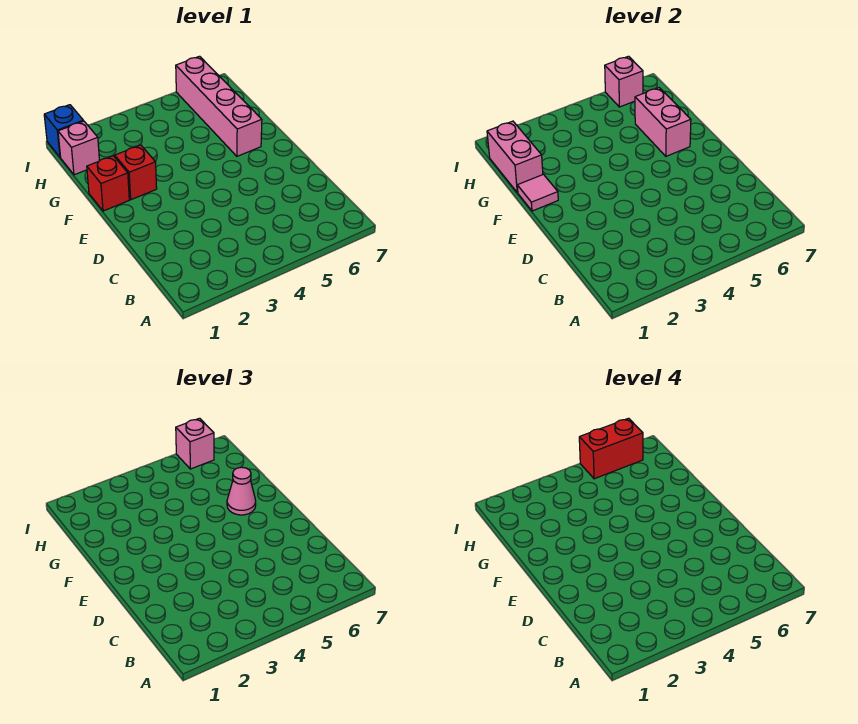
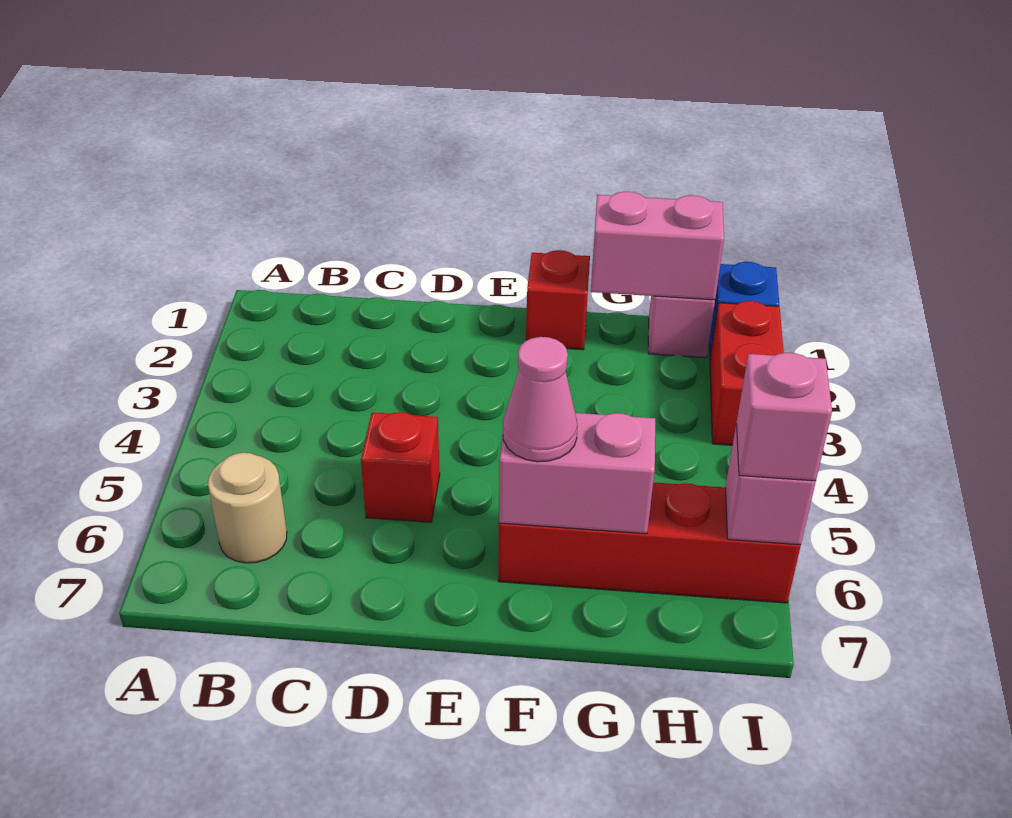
none -> tan 1x1 round brick [208,453,287,563]
pink 1x1 tile [517,174,558,211] -> none
red 1x1 brick [115,145,157,200] -> red 1x1 brick moved to [361,412,440,522]
pink 1x4 brick [176,56,262,156] -> red 1x4 brick [498,482,801,603]
red 1x2 brick [579,418,643,479] -> red 1x2 brick moved to [710,301,784,445]

